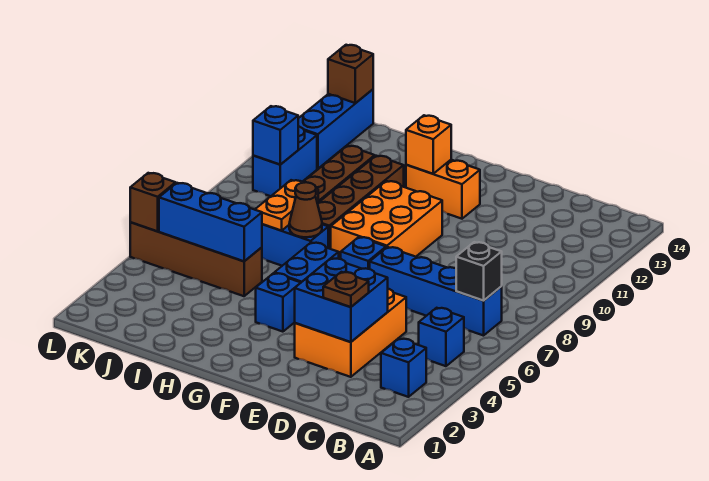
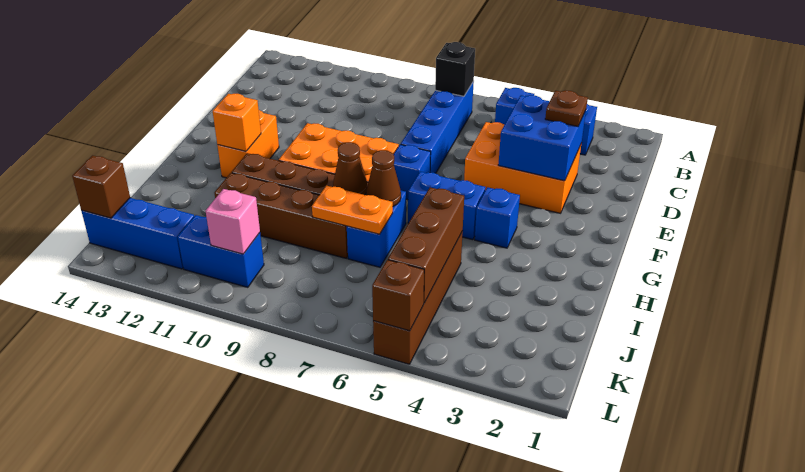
none -> brown 1x1 cone [333,142,367,195]
blue 1x3 brick [159,183,262,261] -> brown 1x3 brick [388,187,464,303]
blue 1x1 brick [253,106,298,165] -> pink 1x1 brick [206,189,260,254]

